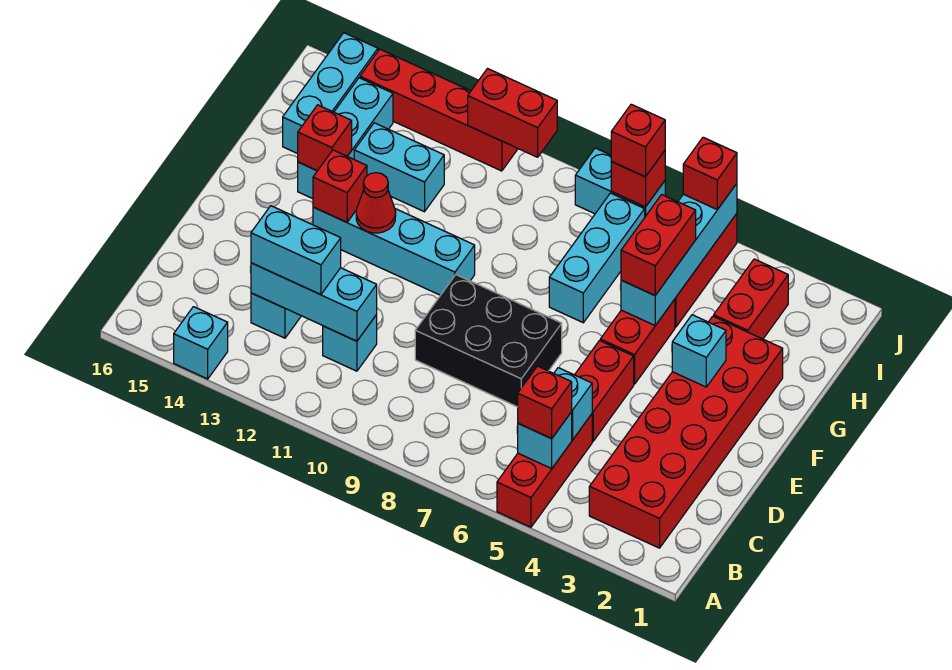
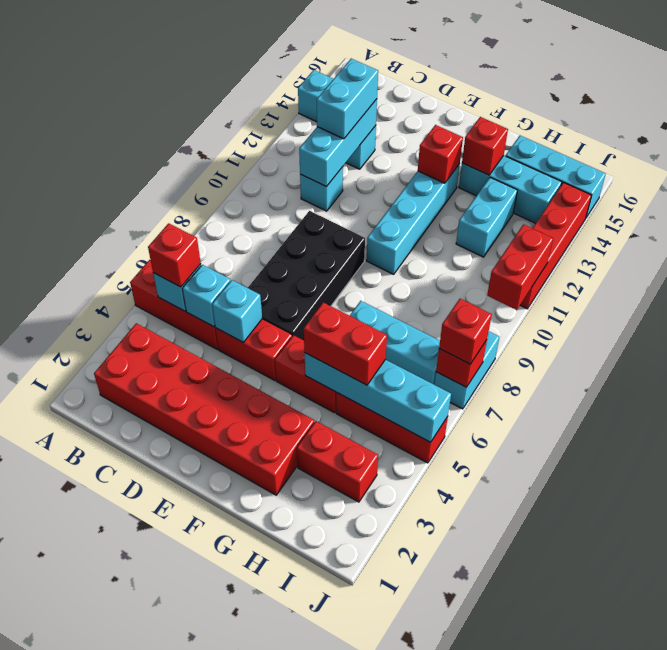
black 2x3 brick [415,275,562,407] -> black 2x4 brick [248,211,365,340]
cyan 1x1 brick [672,315,726,387] -> cyan 1x1 brick moved to [212,280,262,343]
red 1x1 cone [356,173,396,233] -> none
red 1x1 brick [683,137,737,210] -> none

